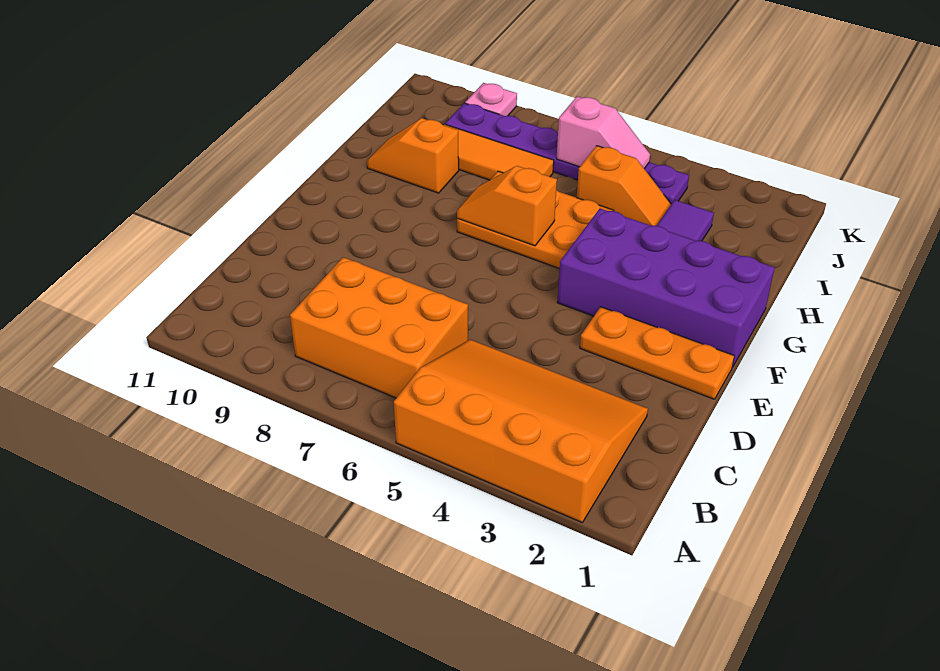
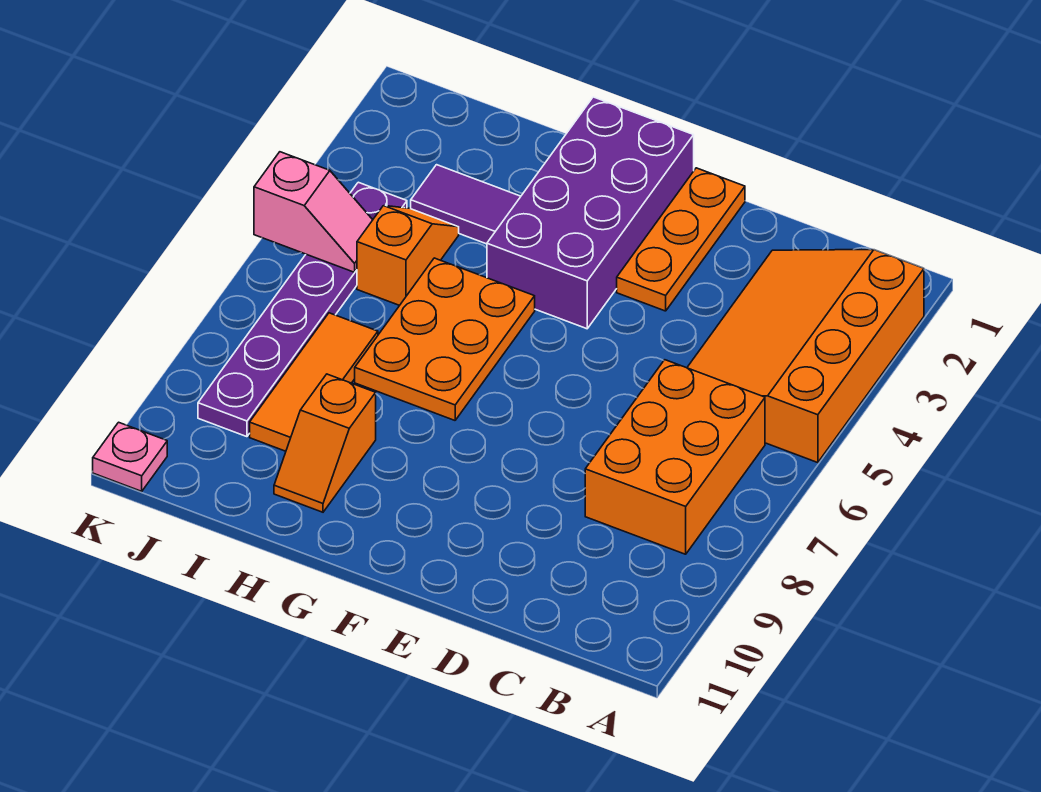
orange 1x2 slope [457,166,557,246] -> none
pink 1x2 slope [557,96,650,169] -> pink 1x2 slope turned to [254,152,372,272]
pink 1x1 plate [465,83,517,116] -> pink 1x1 plate moved to [93,422,167,491]

